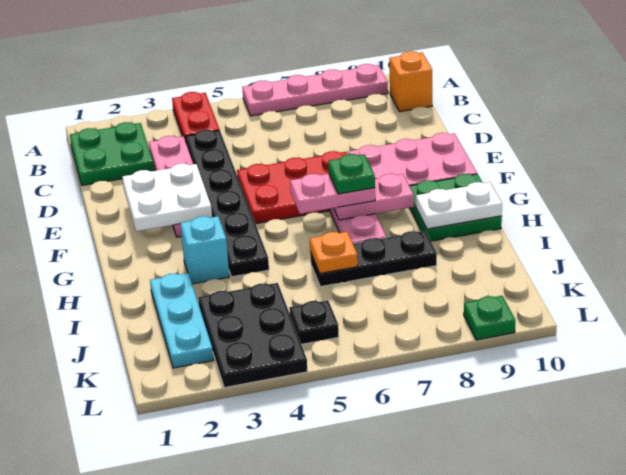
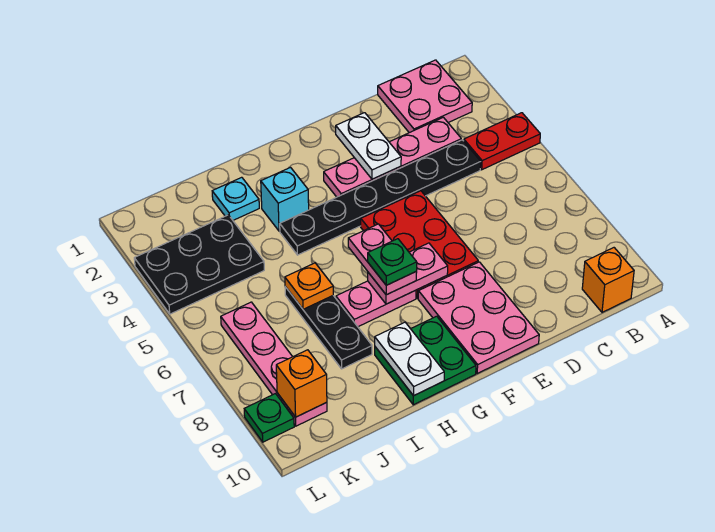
pink 1x4 plate [242,64,388,116] -> pink 1x4 plate moved to [221,302,327,426]
green 2x2 plate [70,122,154,185] -> pink 2x2 plate [378,60,472,133]
white 2x2 plate [122,164,212,231] -> white 1x2 plate [336,113,401,179]
pink 1x2 plate [334,174,414,220] -> pink 1x2 plate turned to [368,243,448,304]
cyan 1x3 plate [150,273,213,368] -> cyan 1x1 plate [212,177,259,220]
black 1x1 plate [289,300,339,344] -> none
none -> orange 1x1 brick [276,350,327,417]

